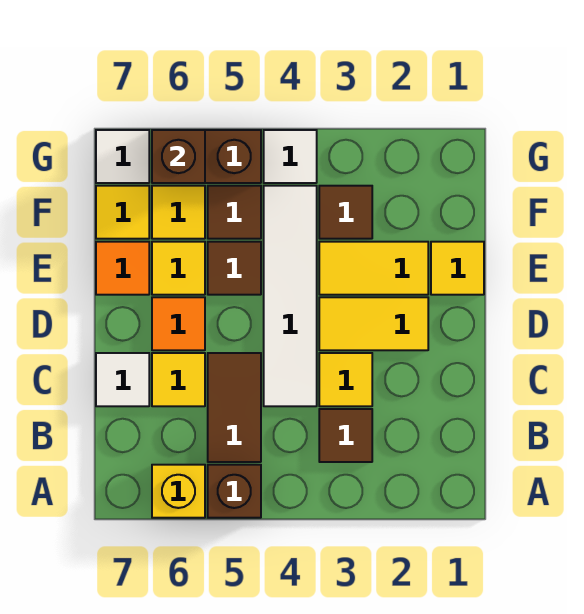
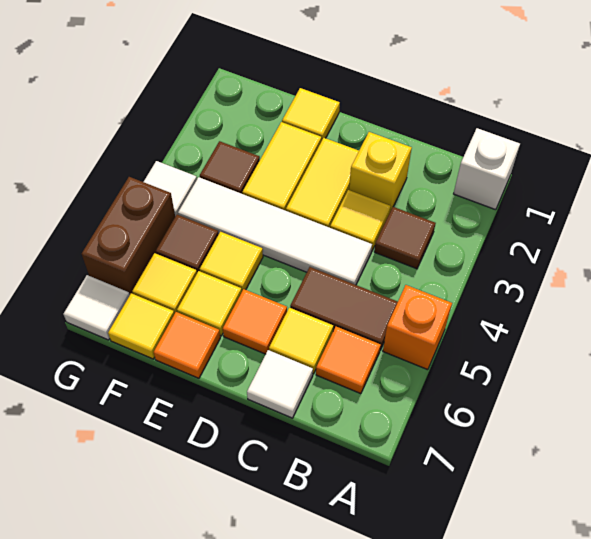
none -> white 1x1 brick [454,128,520,210]
brown 1x1 brick [208,465,261,518] -> orange 1x1 brick [383,285,452,370]
yellow 1x1 brick [152,465,205,518] -> yellow 1x1 brick moved to [349,132,412,211]
none -> orange 1x1 tile [316,327,381,394]
brown 1x1 tile [208,242,261,295] -> yellow 1x1 tile [200,232,263,291]
brown 1x1 brick [152,130,205,183] -> none

